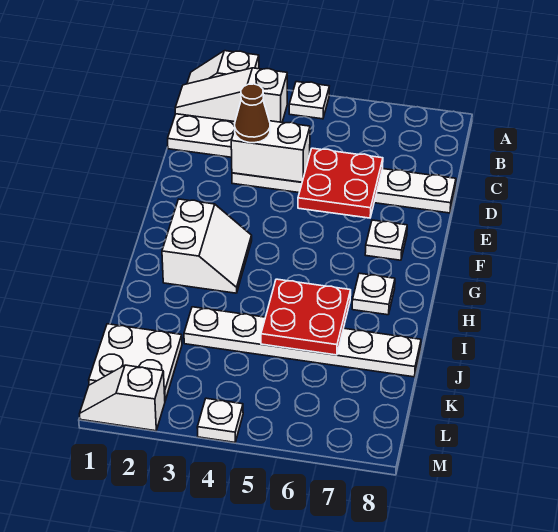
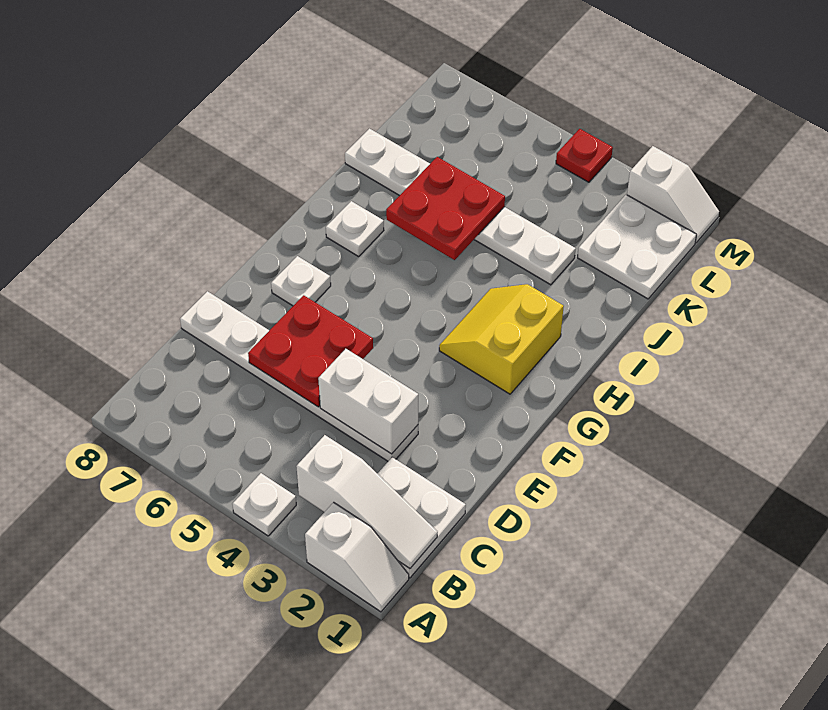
brown 1x1 cone [235,84,270,143] -> none
white 2x2 slope [162,199,252,293] -> yellow 2x2 slope [439,284,564,394]
white 1x1 plate [197,398,243,442] -> red 1x1 plate [556,129,613,182]

